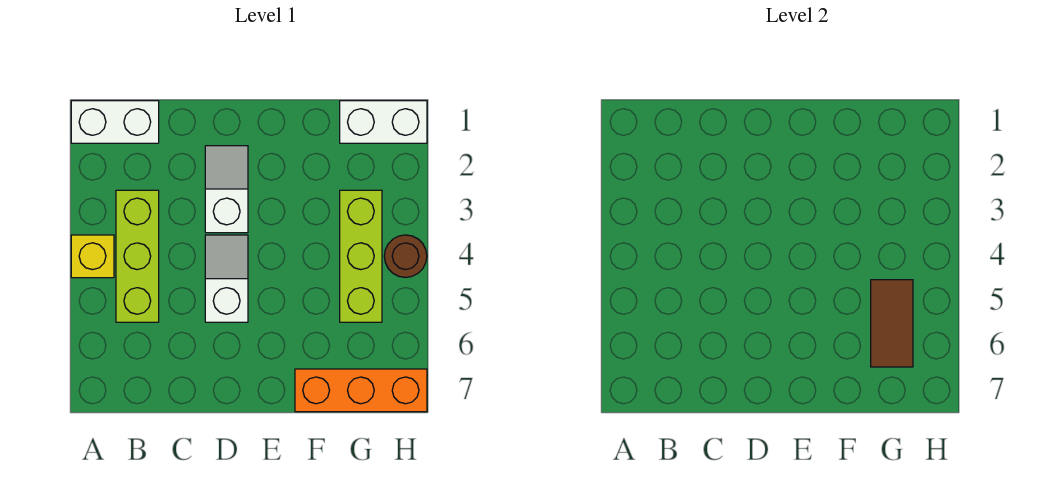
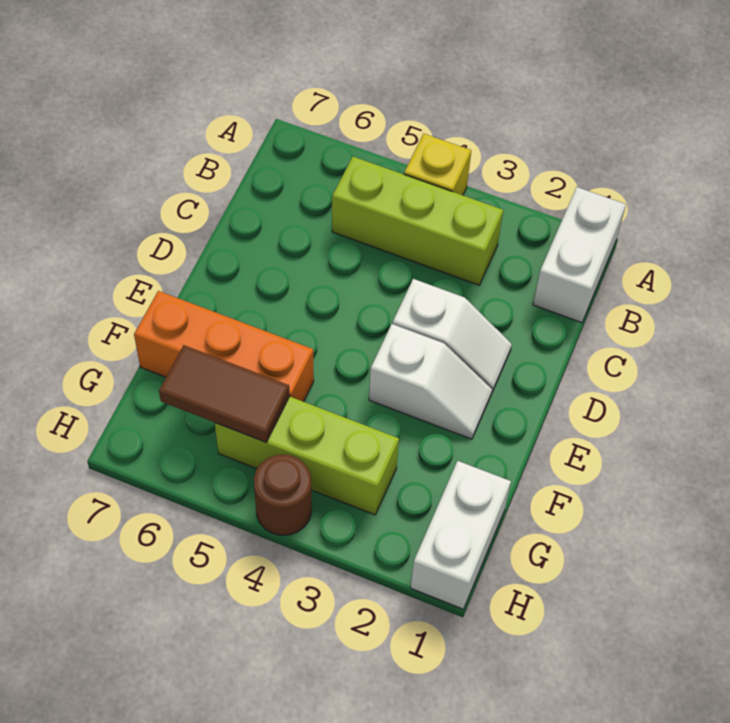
white 1x2 slope [205,235,248,322] -> white 1x2 slope moved to [369,324,492,439]
orange 1x3 brick [295,369,427,412] -> orange 1x3 brick turned to [134,291,314,402]

